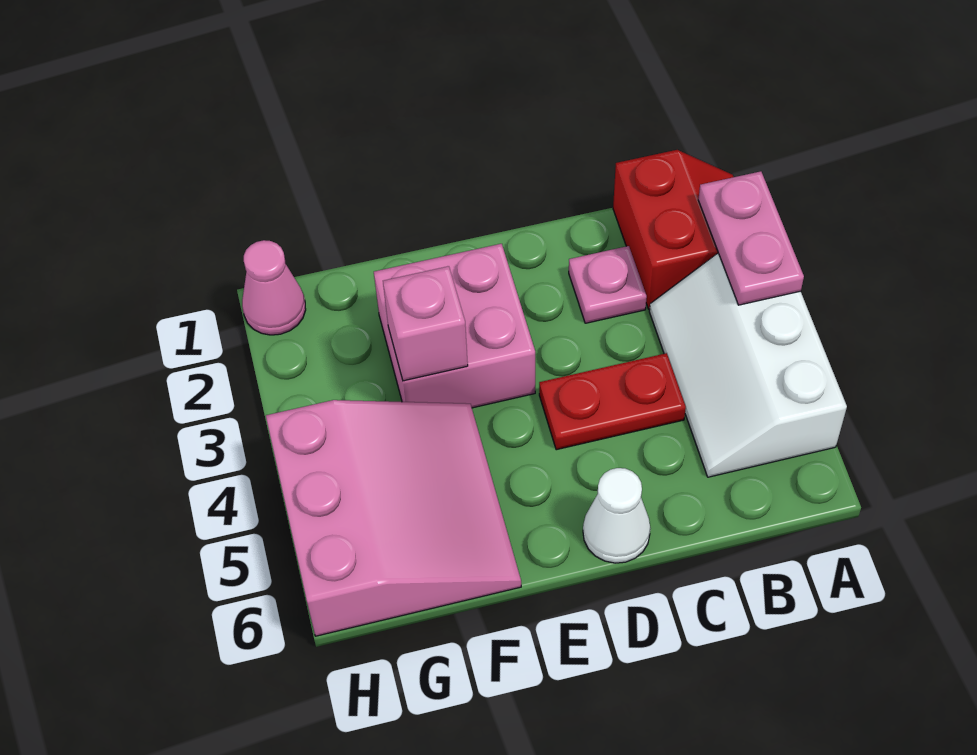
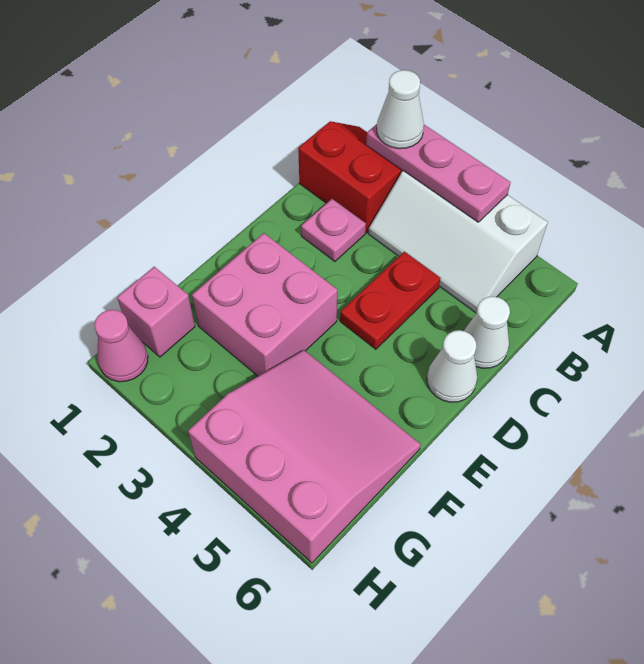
pink 1x2 plate [698,171,804,305] -> pink 1x3 plate [366,124,511,222]
none -> white 1x1 cone [377,70,424,149]
none -> white 1x1 cone [464,296,510,368]
pink 1x1 brick [383,266,468,381] -> pink 1x1 brick moved to [117,267,195,357]

